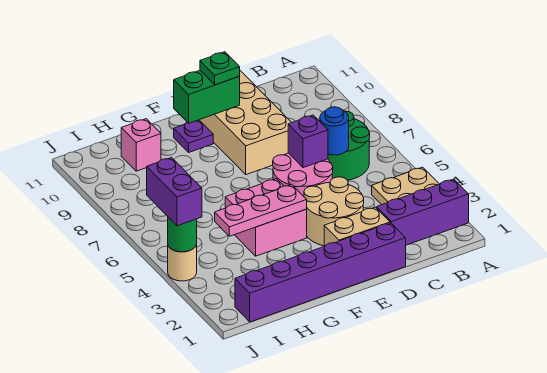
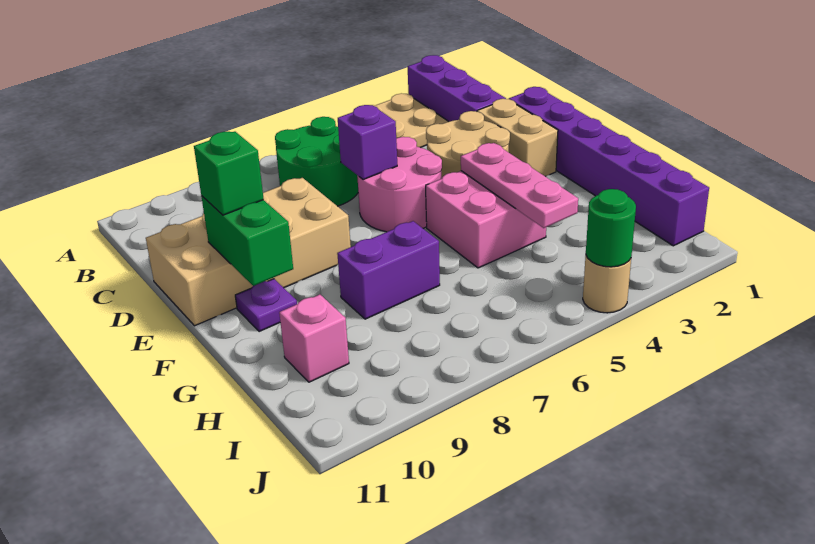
blue 1x1 round brick [320,107,349,155] -> none
green 1x1 plate [200,52,240,85] -> green 1x1 brick [194,132,264,215]
purple 1x2 brick [147,158,202,226] -> purple 1x2 brick moved to [337,221,440,319]

